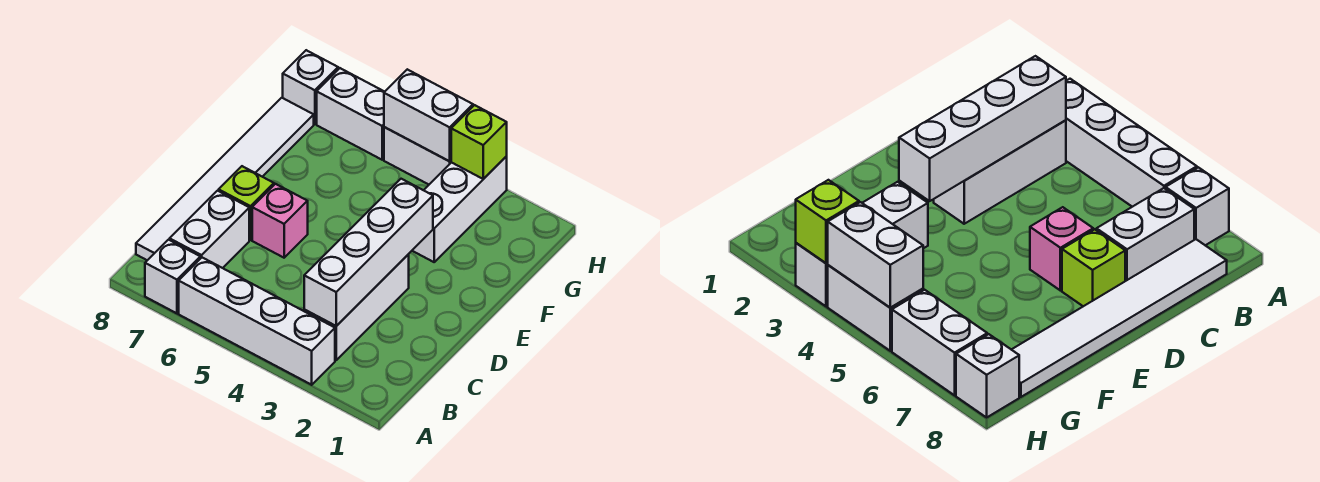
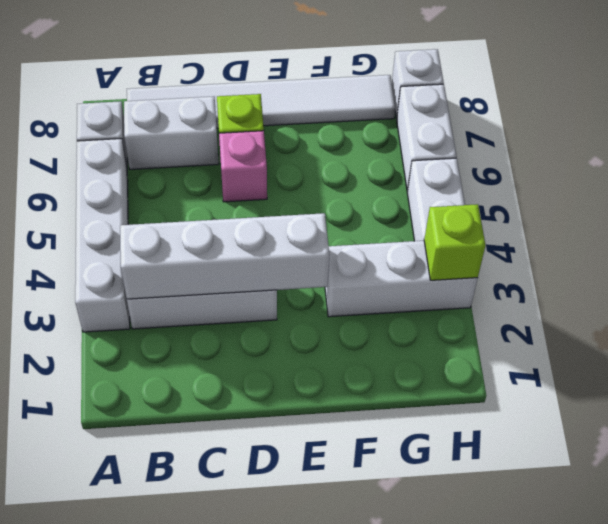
white 1x2 brick [384,69,473,161] -> none

